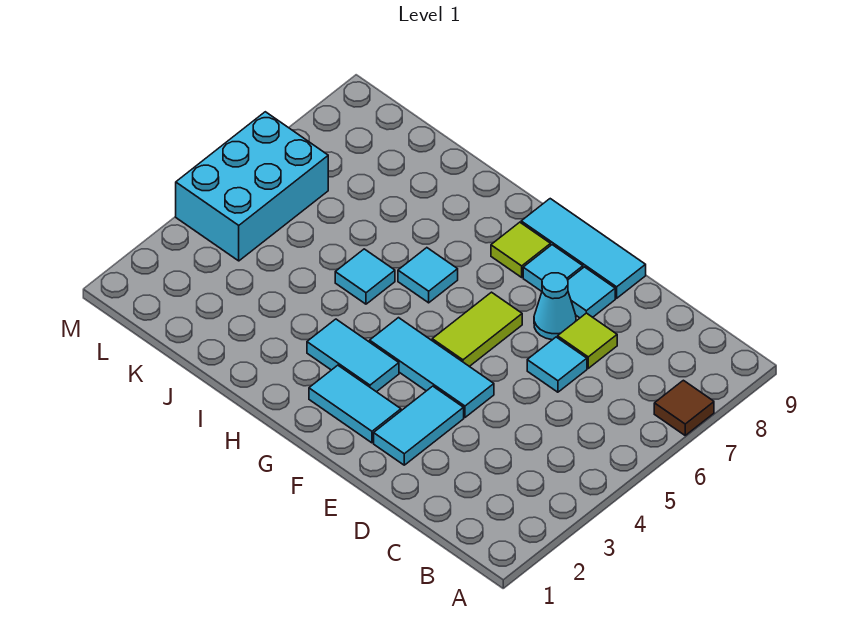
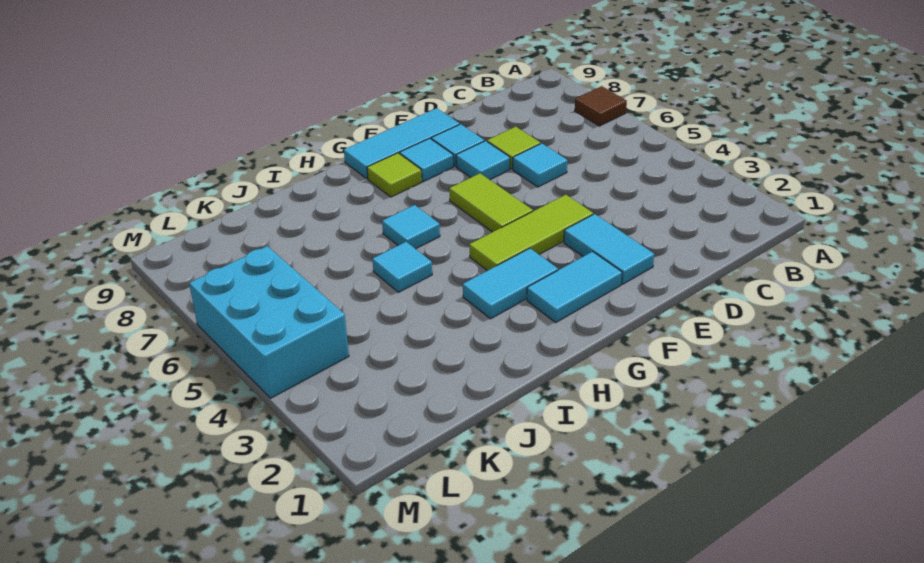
cyan 1x3 tile [370,318,494,417] -> lime 1x3 tile [469,195,593,271]
cyan 1x1 cone [534,273,576,340] -> cyan 1x1 tile [456,141,510,180]

